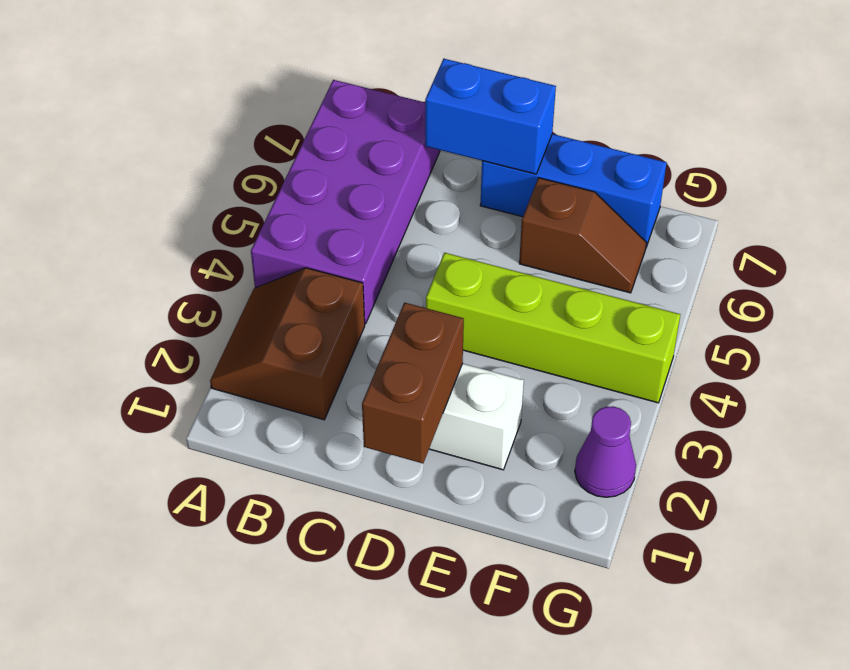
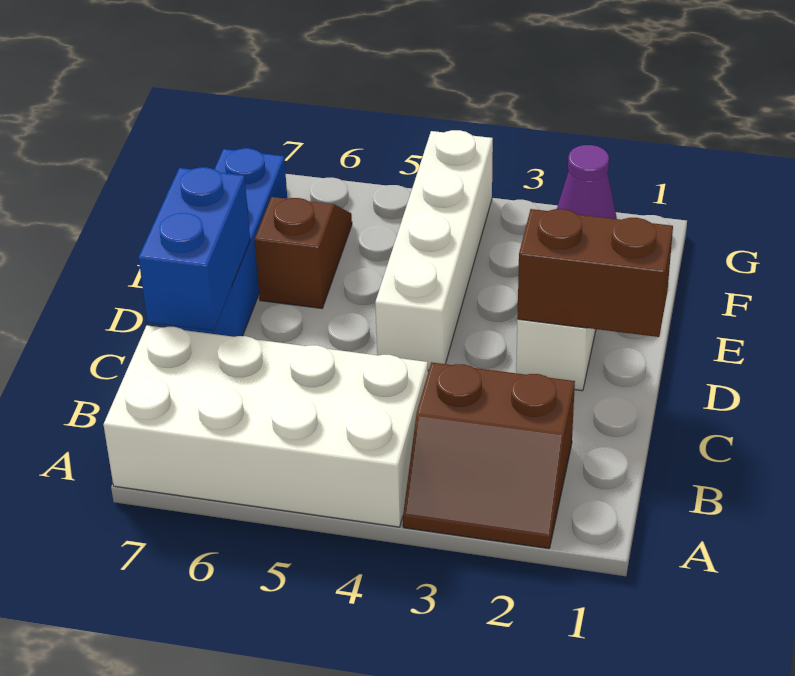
purple 2x4 brick [251,80,440,324] -> white 2x4 brick [103,325,428,527]
lime 1x4 brick [426,253,680,403] -> white 1x4 brick [375,130,493,371]

